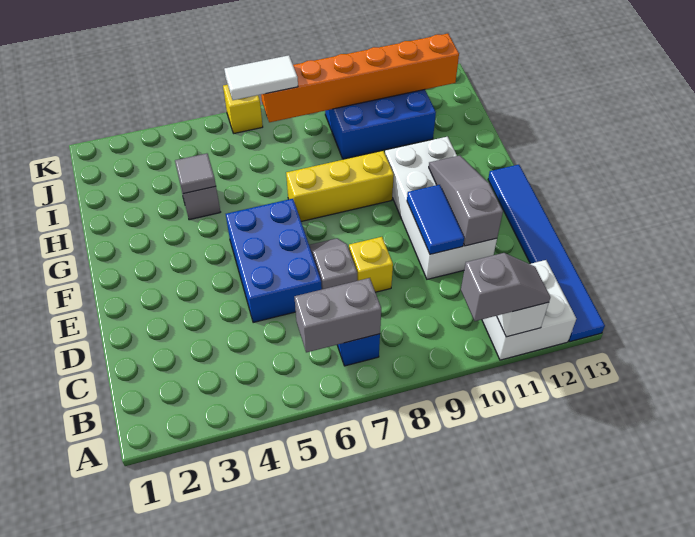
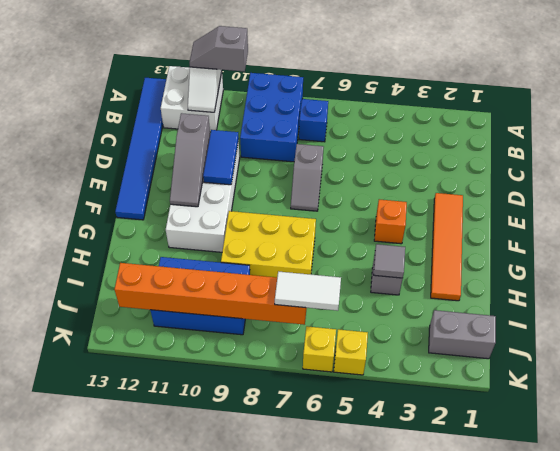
grey 1x2 brick [294,278,381,352] -> grey 1x2 brick moved to [429,310,496,359]
blue 2x3 brick [226,199,322,323] -> blue 2x3 brick moved to [240,73,303,162]
yellow 1x1 brick [349,237,393,292] -> yellow 1x1 brick moved to [334,329,368,375]
none -> orange 1x4 tile [431,193,463,301]
none -> orange 1x1 brick [374,199,407,244]
yellow 1x3 brick [286,151,394,221] -> yellow 2x3 brick [221,211,316,277]

